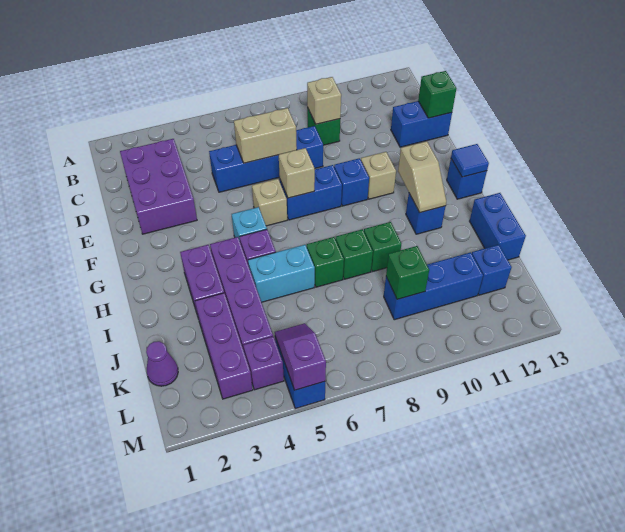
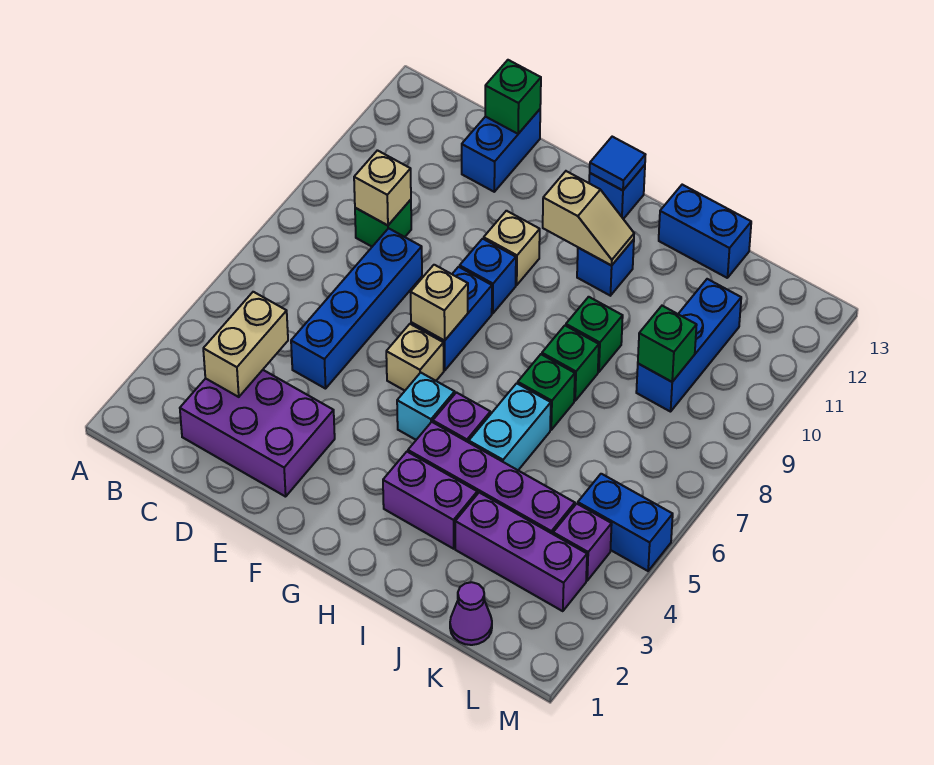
tan 1x2 brick [234,108,297,163] -> tan 1x2 brick moved to [203,292,288,397]
blue 1x1 brick [472,245,512,295] -> none
purple 1x2 slope [275,323,326,390] -> none

